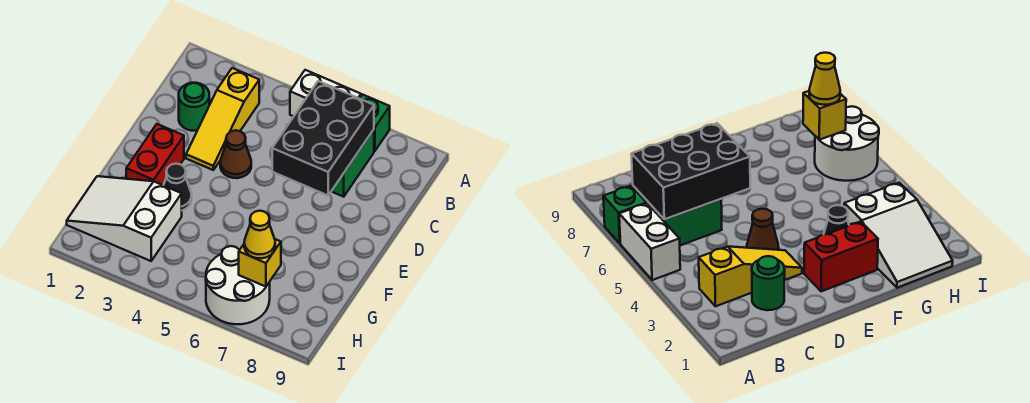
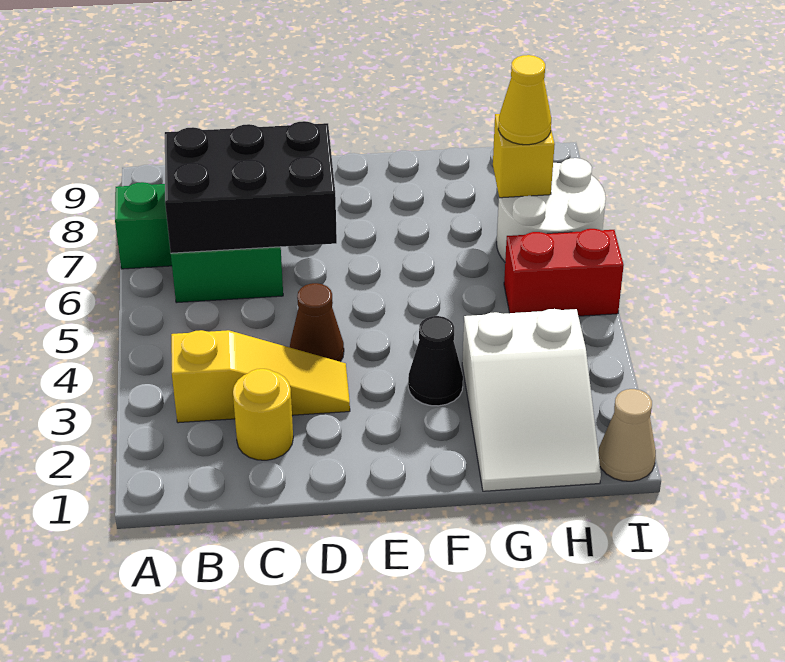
white 1x2 brick [290,70,361,116] -> none
green 1x1 round brick [179,83,209,131] -> yellow 1x1 round brick [233,369,293,460]
red 1x2 brick [126,124,184,185] -> red 1x2 brick moved to [504,229,624,316]
none -> tan 1x1 cone [598,389,656,481]

